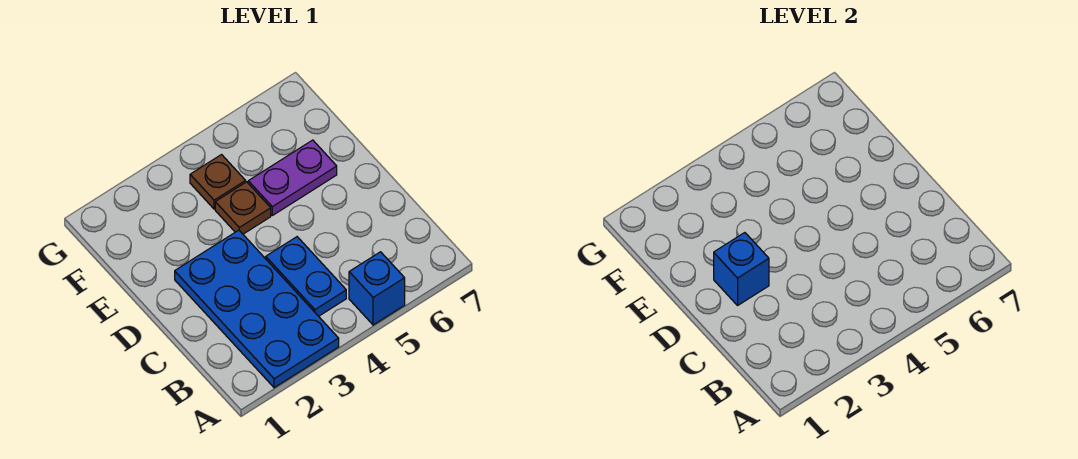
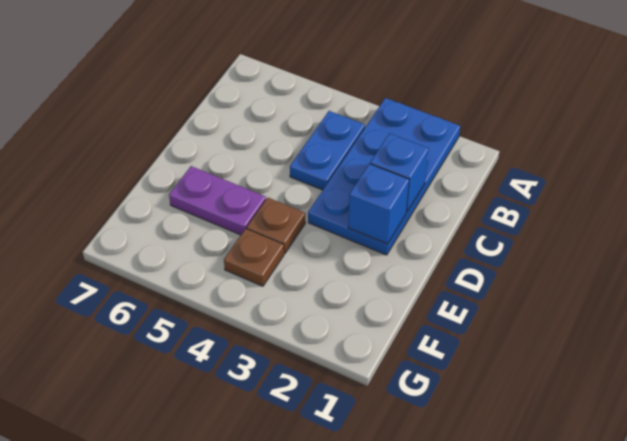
blue 1x1 brick [349,252,405,325] -> blue 1x1 brick moved to [370,133,428,212]

